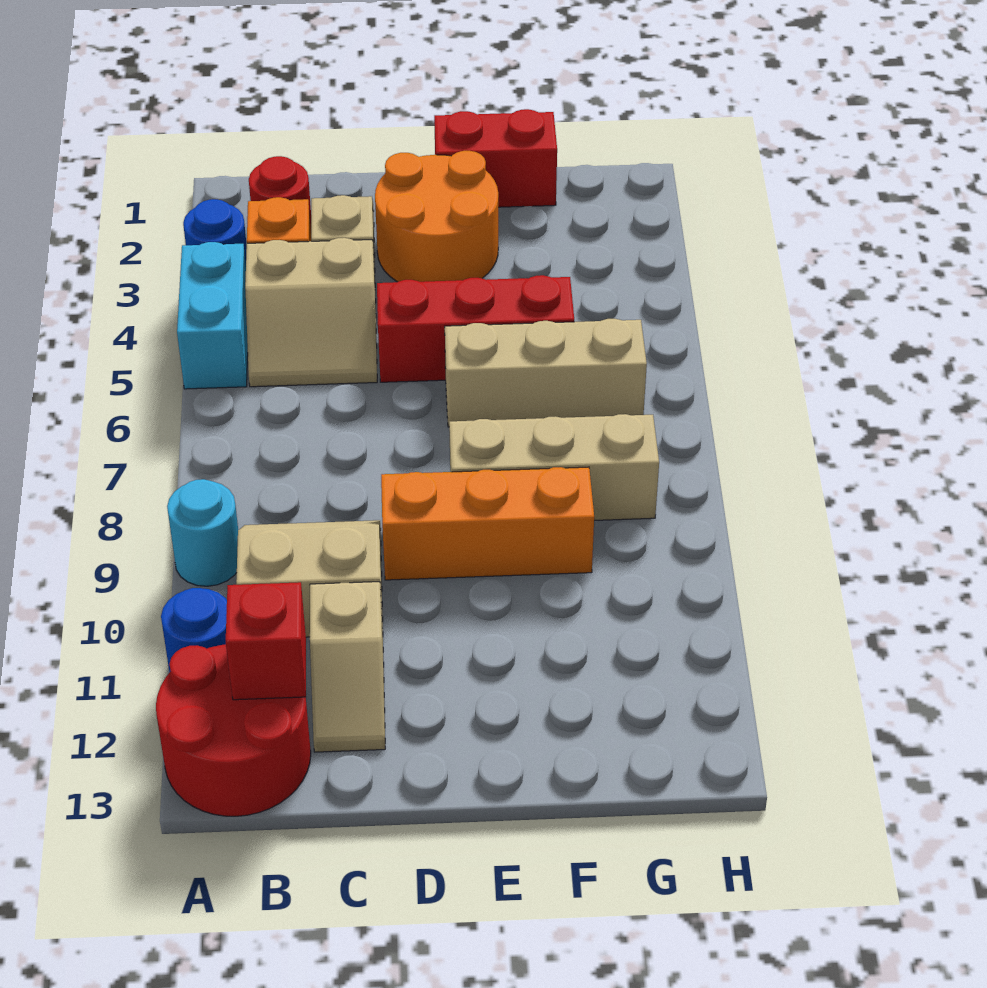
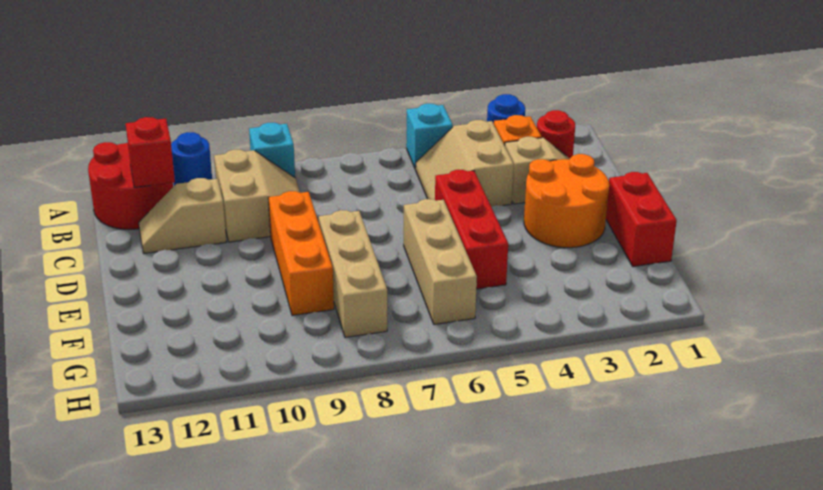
cyan 1x2 brick [177,242,248,389] -> cyan 1x1 brick [406,104,453,168]
cyan 1x1 round brick [167,479,238,586] -> cyan 1x1 brick [249,123,295,177]

